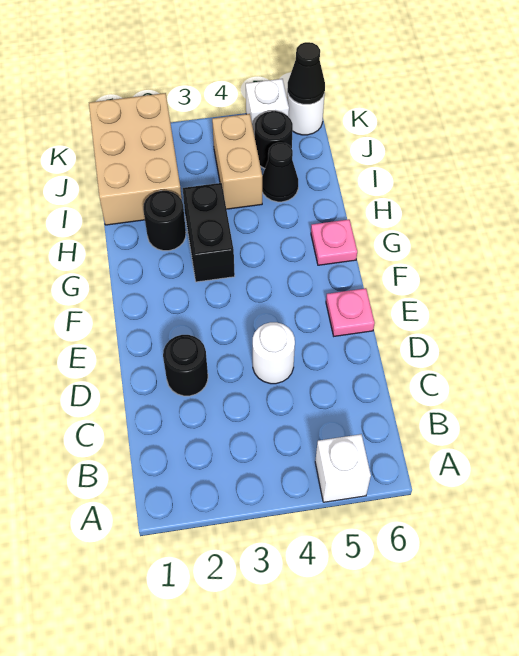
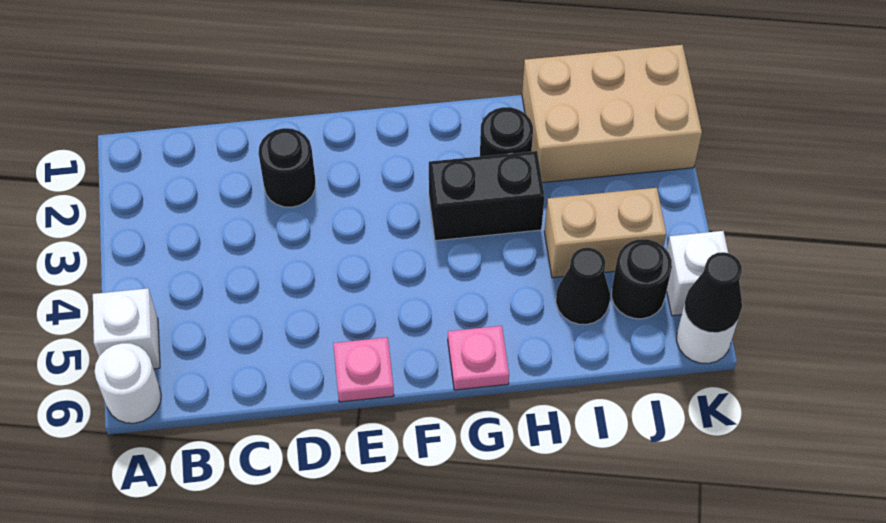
white 1x1 round brick [253,322,295,384] -> white 1x1 round brick moved to [95,343,161,423]

